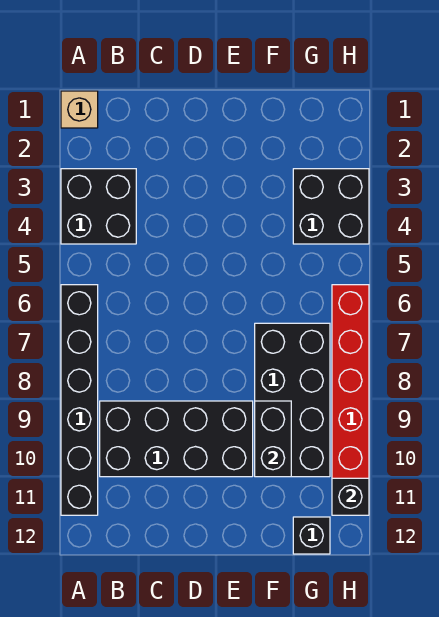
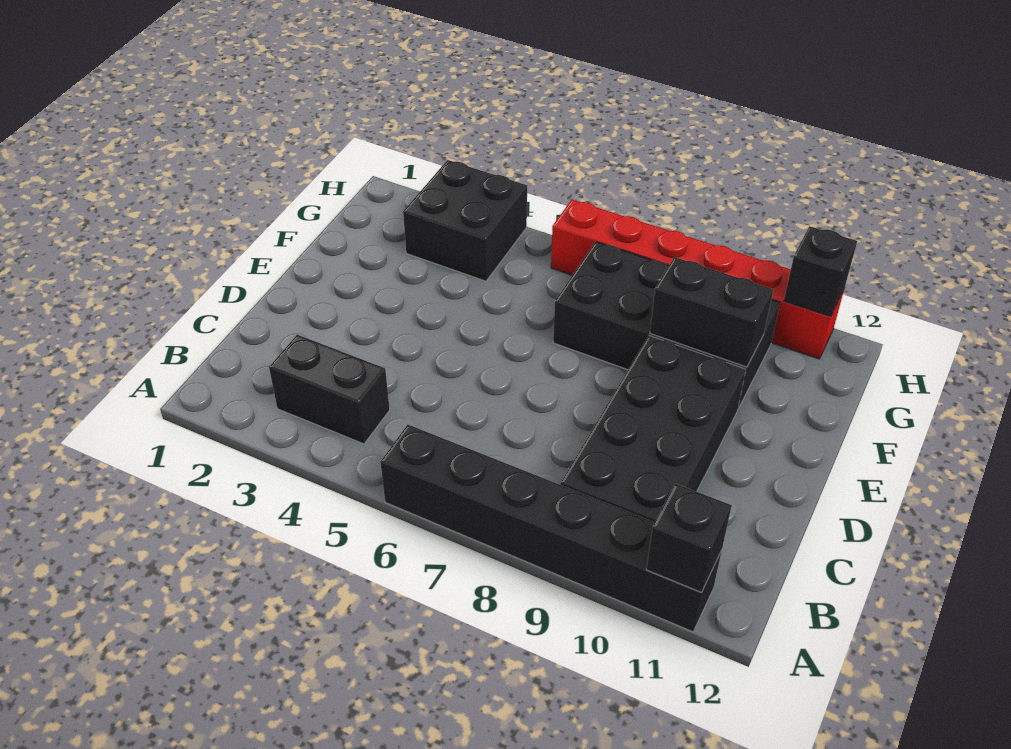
tan 1x1 brick [61,91,98,128] -> none
black 2x2 brick [61,169,136,244] -> black 1x2 brick [269,335,390,444]
black 1x1 brick [293,517,330,554] -> black 1x1 brick moved to [646,484,732,592]

